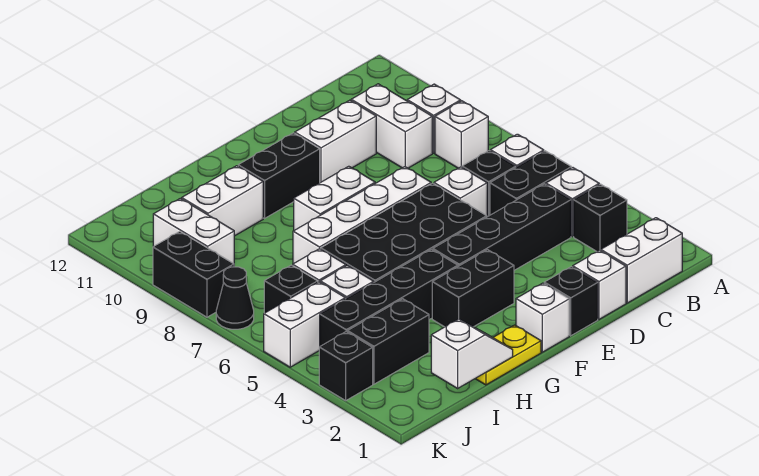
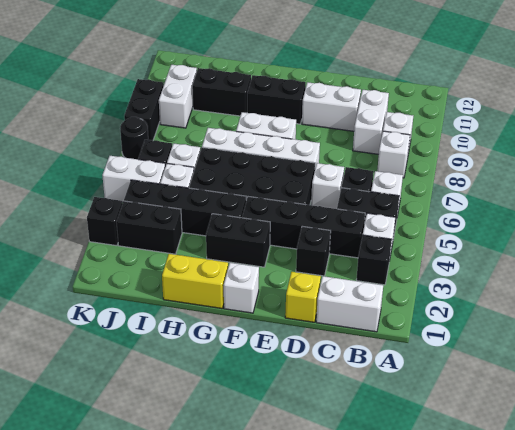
white 1x1 brick [573,250,626,319] -> yellow 1x1 brick [285,272,321,322]
black 1x1 brick [544,267,598,336] -> black 1x1 brick moved to [296,226,331,276]
yellow 1x2 plate [475,325,541,385] -> yellow 1x2 brick [162,254,228,309]
white 1x2 slope [431,319,513,388] -> none
white 1x2 brick [182,166,263,236] -> black 1x2 brick [192,68,251,116]
black 1x1 cone [216,267,254,329] -> black 1x1 round brick [120,117,148,159]

